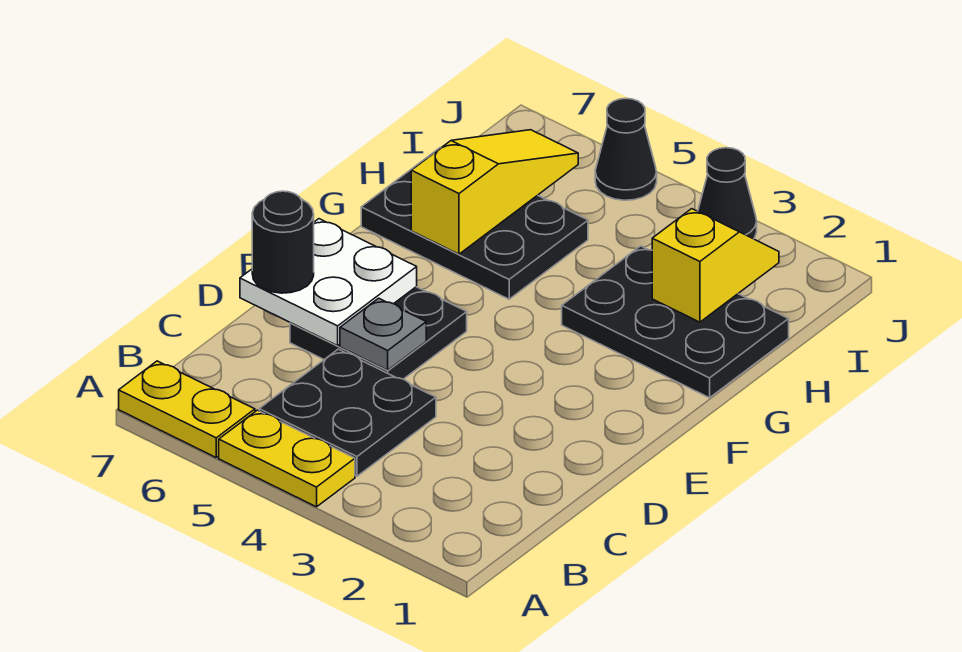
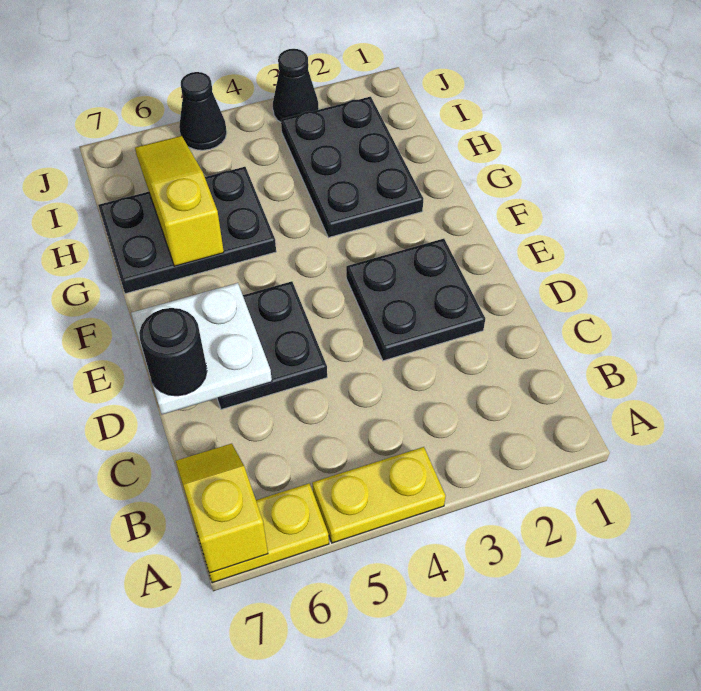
black 2x2 plate [259,349,436,476] -> black 2x2 plate moved to [346,239,485,361]
grey 1x1 plate [340,298,426,370] -> none
black 2x3 plate [562,246,789,398] -> black 2x3 plate turned to [281,97,423,238]
yellow 1x2 slope [652,209,779,322] -> yellow 1x2 slope moved to [176,444,268,573]

